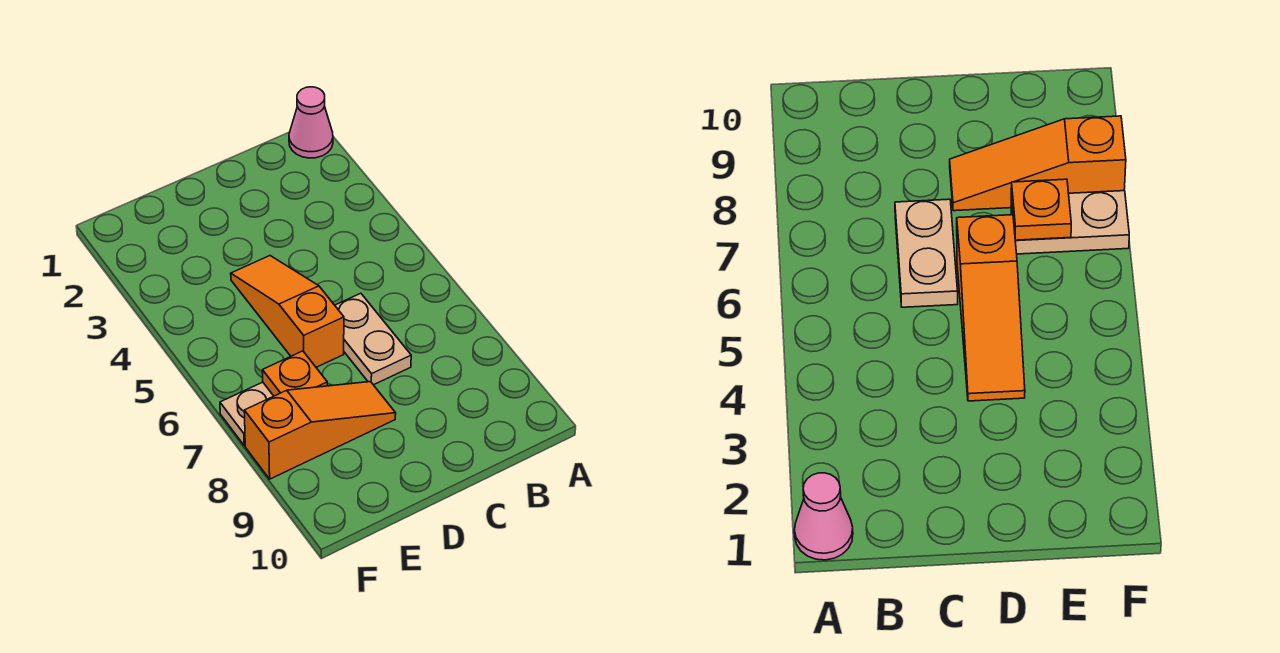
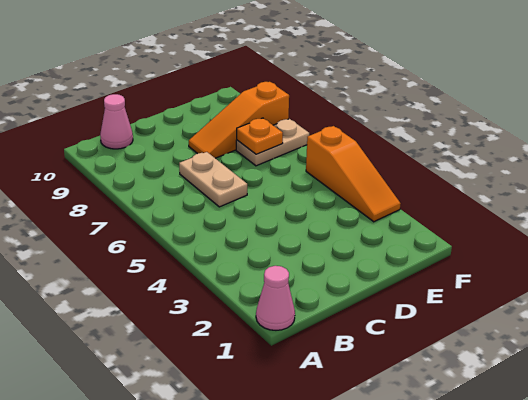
none -> pink 1x1 cone [100,94,133,149]
orange 1x3 slope [231,256,344,367] -> orange 1x3 slope moved to [306,126,401,222]

